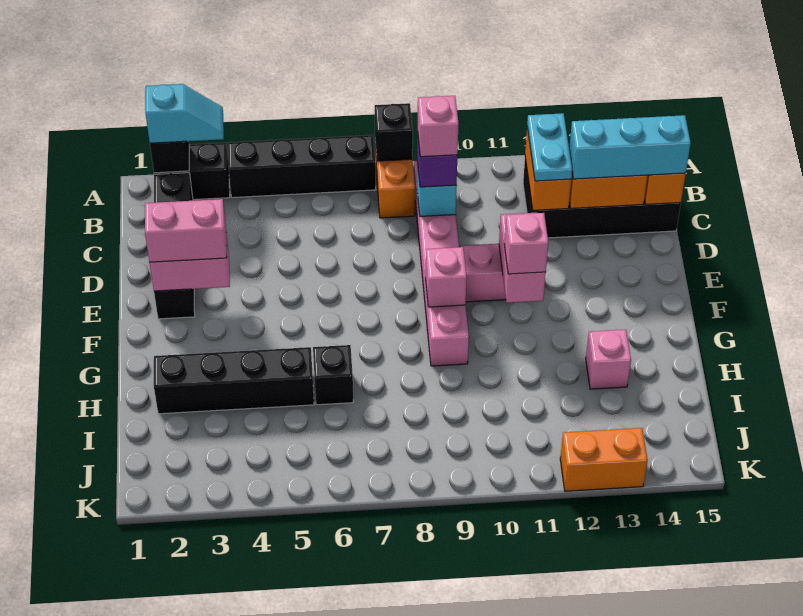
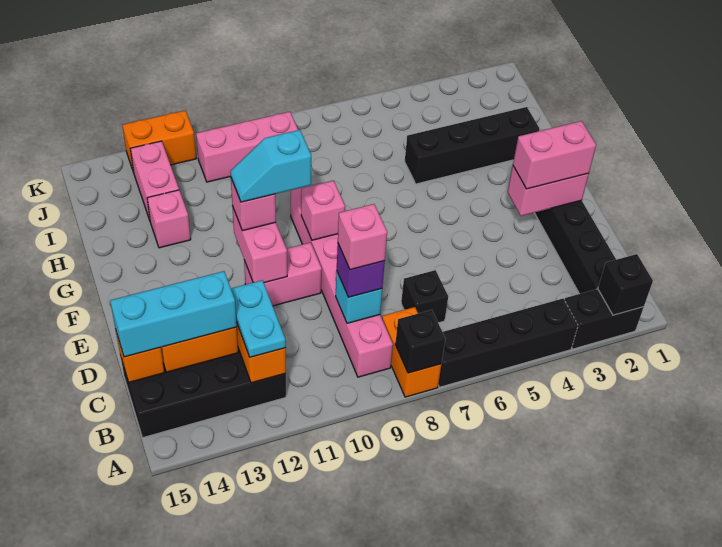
cyan 1x2 slope [145,84,224,143] -> cyan 1x2 slope moved to [230,130,311,202]
black 1x1 brick [313,345,353,405] -> black 1x1 brick moved to [401,270,448,323]
none -> pink 1x2 brick [130,141,179,220]
none -> pink 1x3 brick [196,112,298,182]

